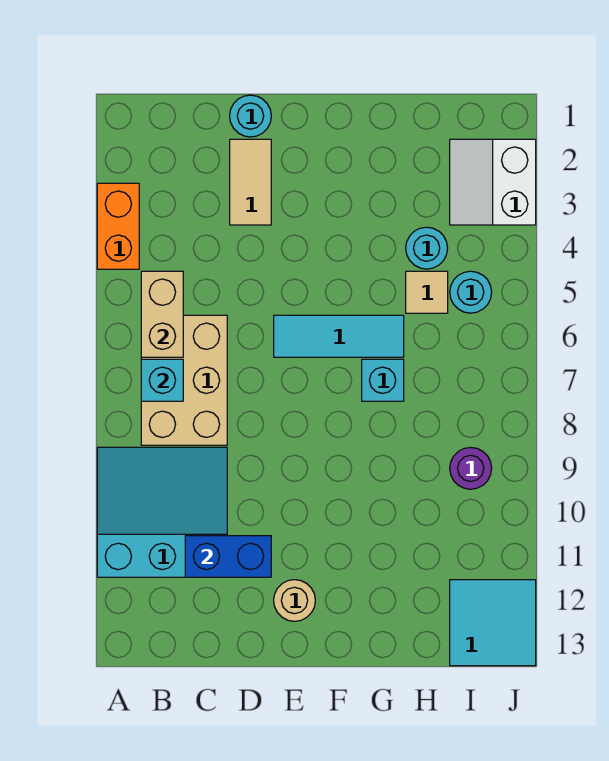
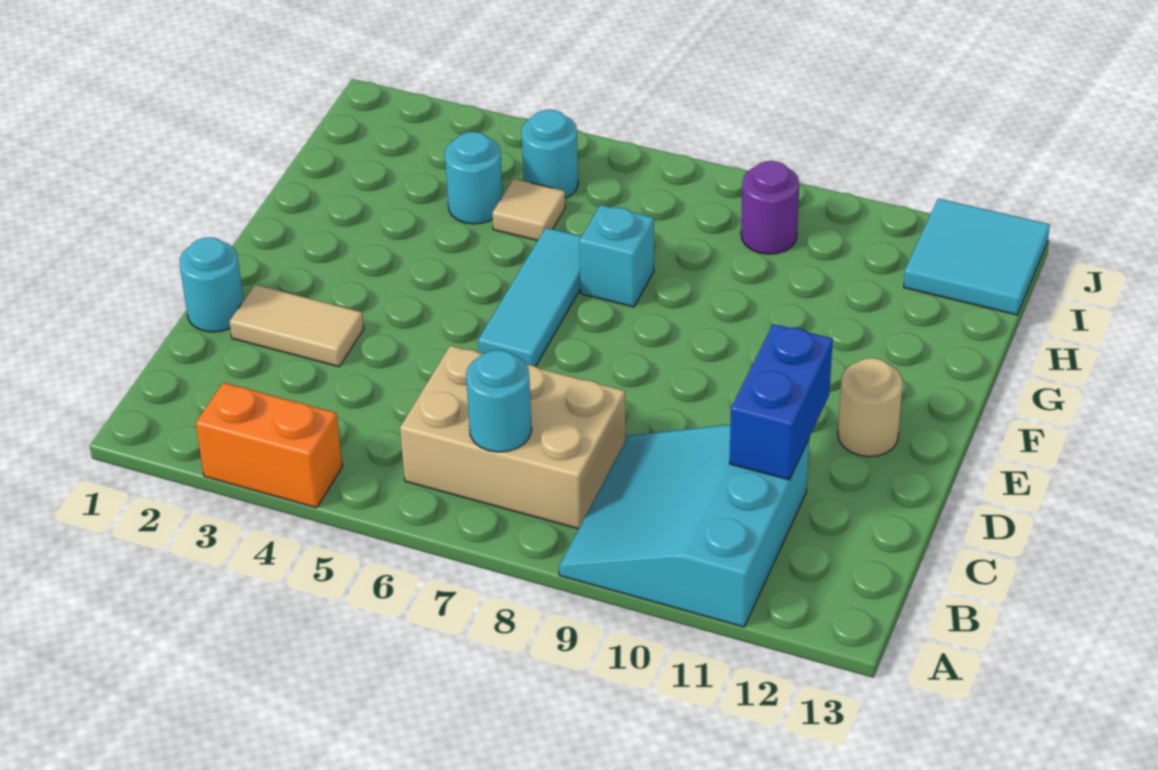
tan 1x2 brick [141,271,183,357] -> none
cyan 1x1 brick [141,359,183,401] -> cyan 1x1 round brick [466,350,532,452]
white 2x2 slope [450,139,536,225] -> none

